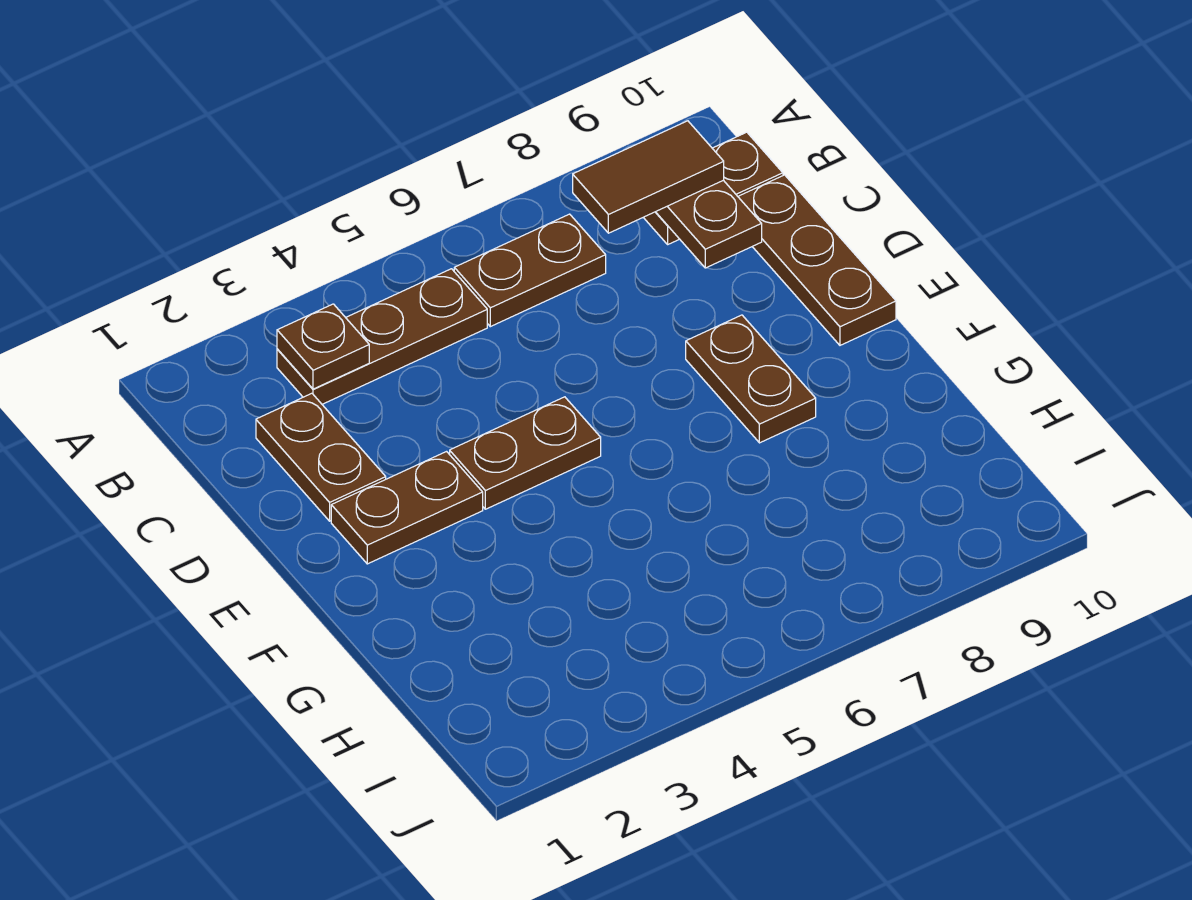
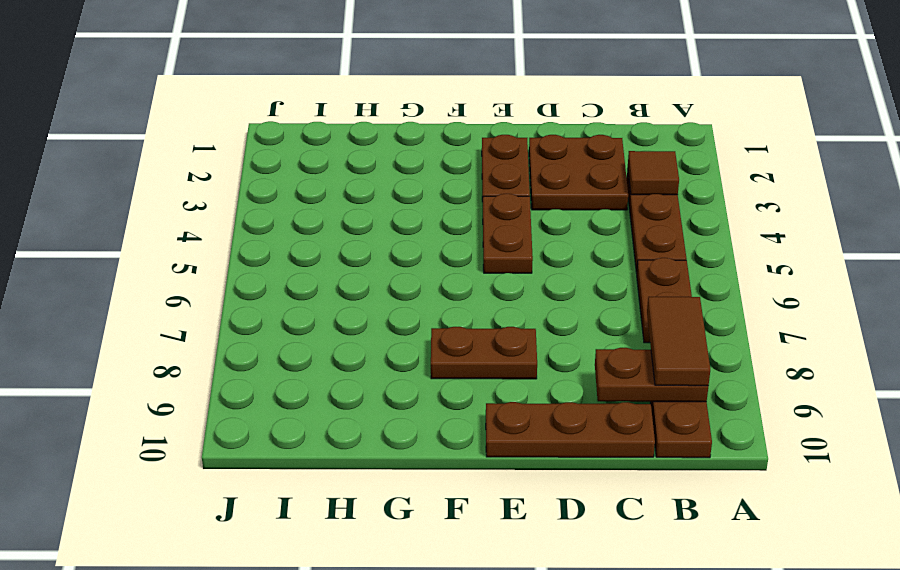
brown 1x1 plate [277,304,369,389] -> brown 1x1 tile [628,151,679,195]
brown 1x2 plate [256,393,386,521] -> brown 2x2 plate [529,135,628,210]

